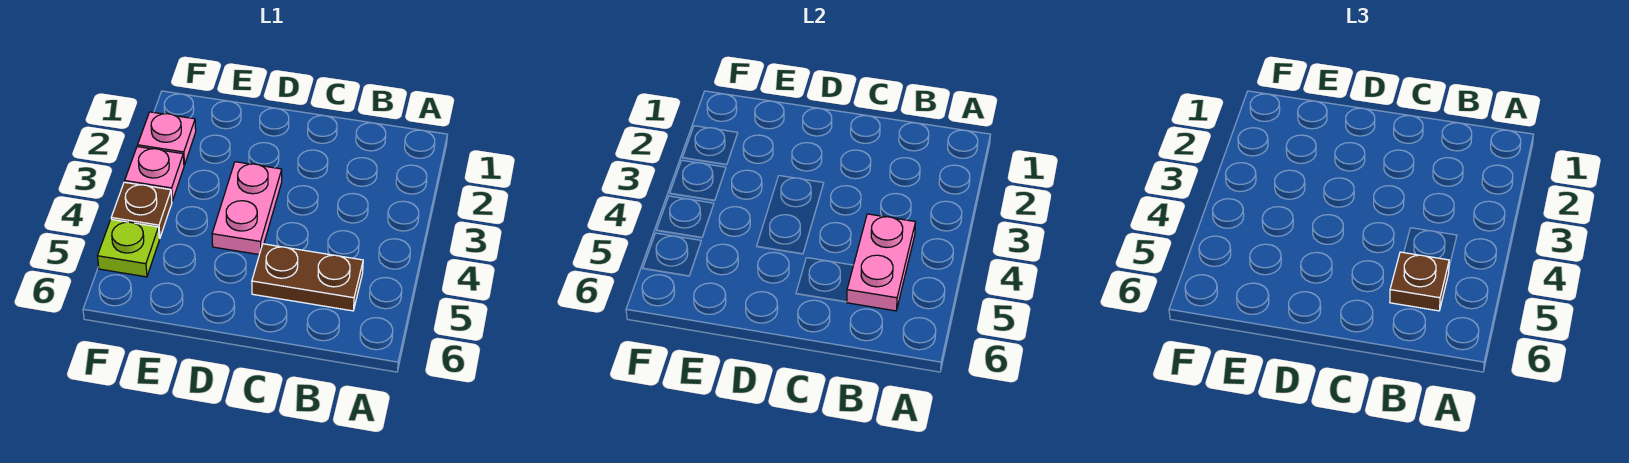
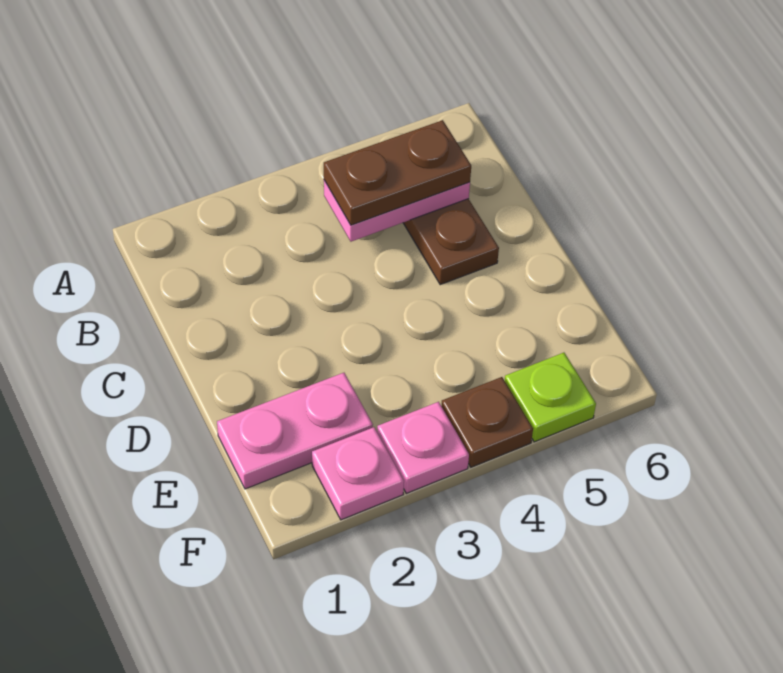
brown 1x1 plate [1390,252,1449,311] -> brown 1x2 plate [324,120,471,225]
pink 1x2 plate [212,162,282,254] -> pink 1x2 plate moved to [217,373,373,489]

